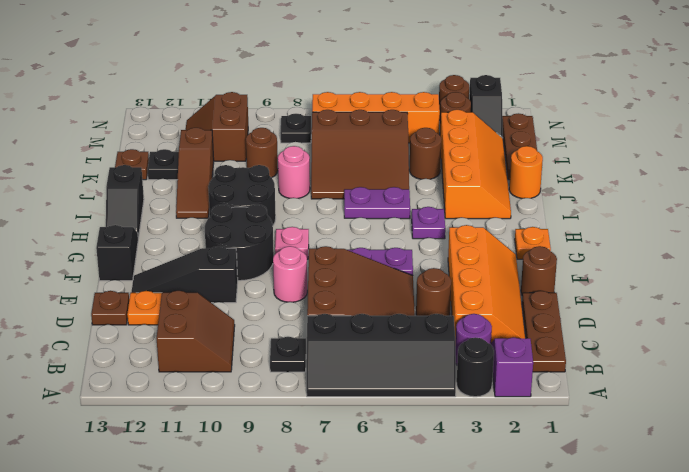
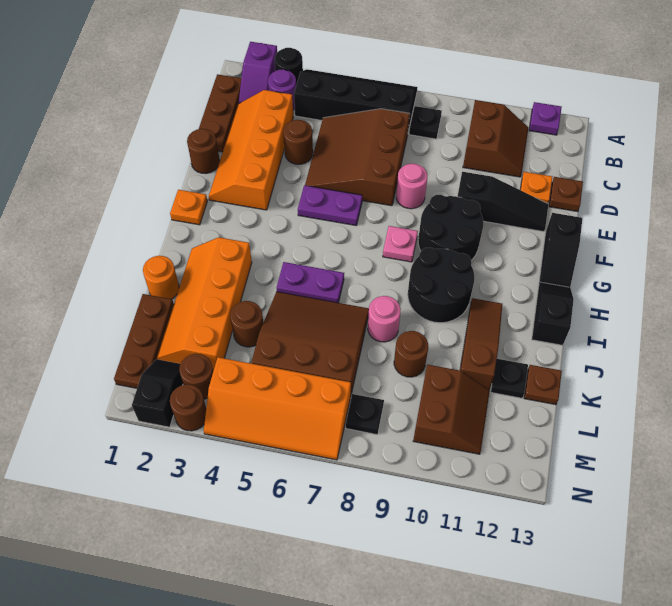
brown 2x2 slope [157,291,235,372] -> brown 2x2 slope turned to [463,100,528,177]
purple 1x1 plate [412,207,445,239] -> purple 1x1 plate moved to [529,102,562,135]

